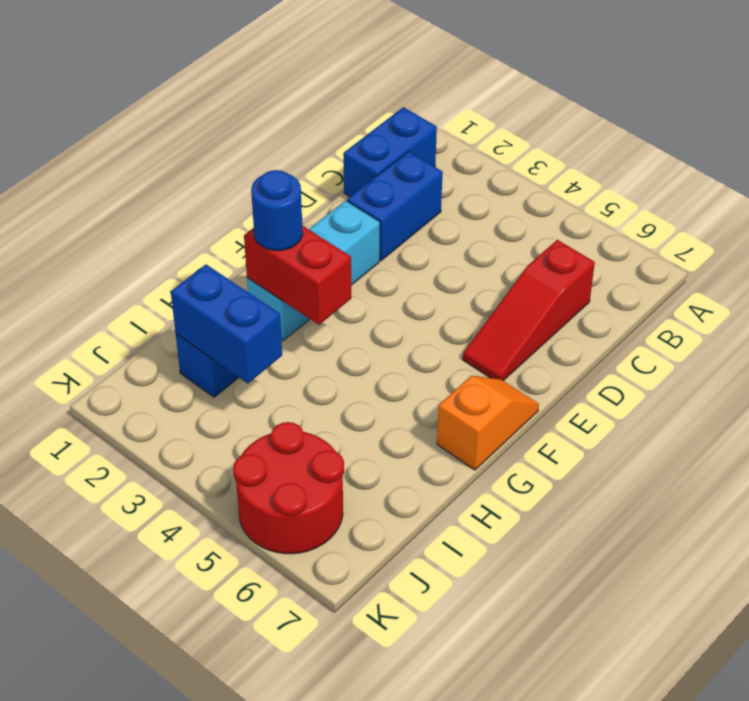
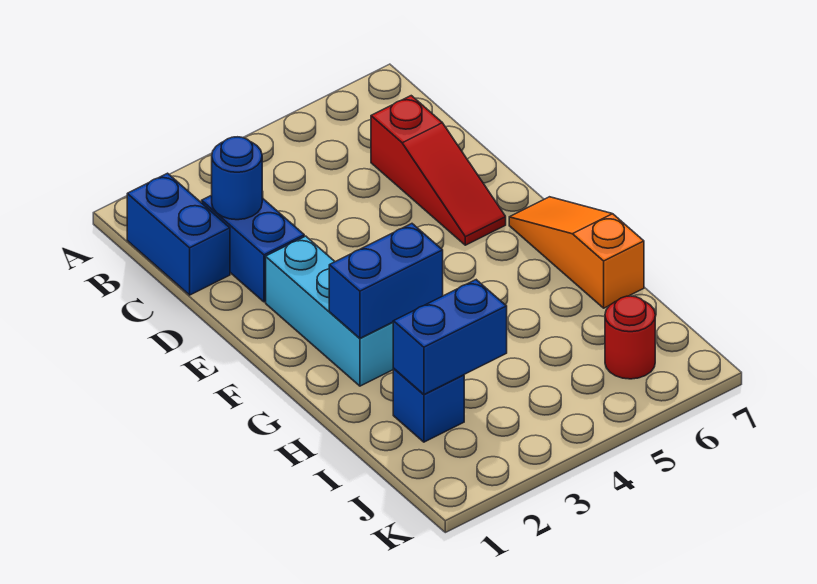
orange 1x2 slope [437,376,539,470] -> orange 1x3 slope [509,197,644,308]
red 1x2 brick [244,226,351,325] -> blue 1x2 brick [329,224,443,338]
blue 1x1 round brick [251,170,303,251] -> blue 1x1 round brick moved to [212,137,262,220]
red 2x2 round brick [233,422,344,554] -> red 1x1 round brick [605,296,655,379]

